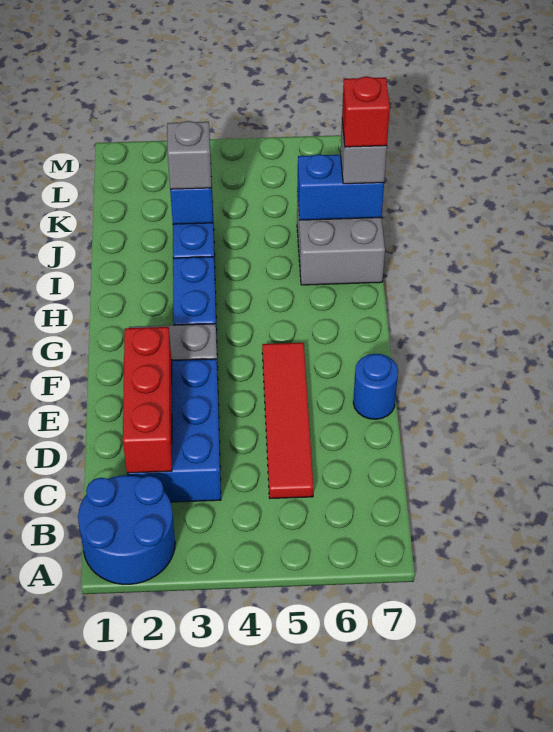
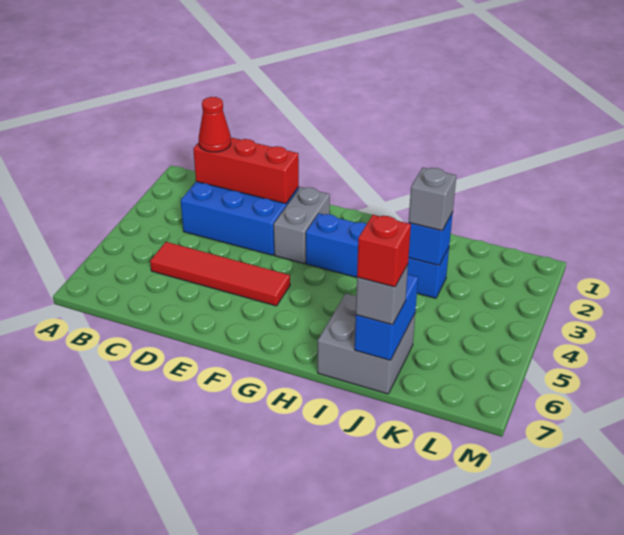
blue 2x2 round brick [78,475,175,584] -> none
none -> red 1x1 cone [199,97,231,152]
blue 1x1 round brick [353,354,398,419] -> none

